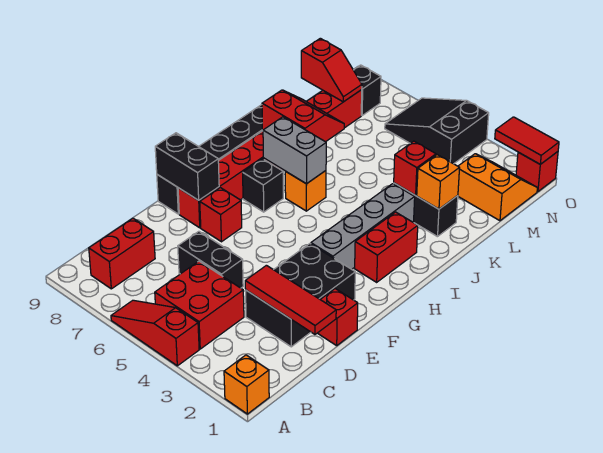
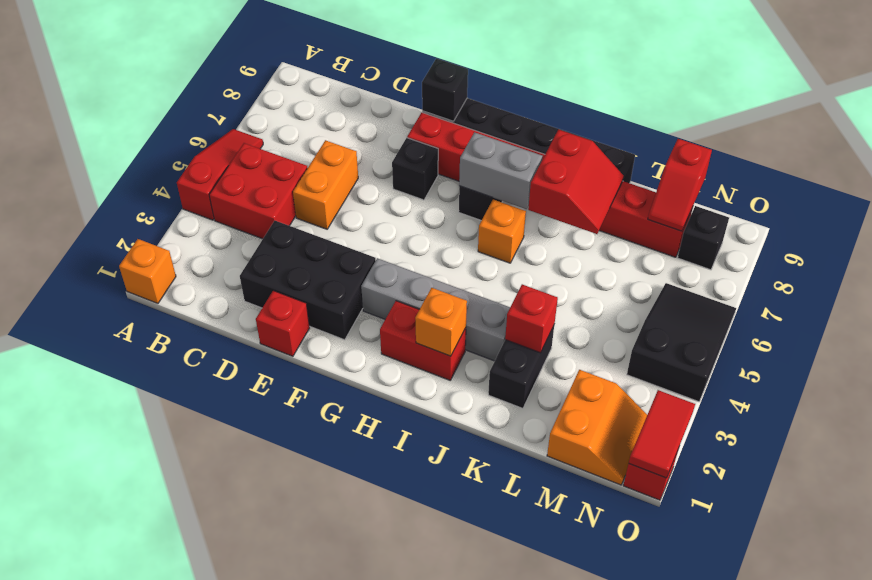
red 1x2 brick [89,218,155,289] -> none
red 1x3 tile [245,265,336,334] -> none
black 1x2 brick [178,231,243,288] -> orange 1x2 brick [293,140,358,229]
red 1x1 brick [200,188,242,242] -> black 1x1 brick [392,138,438,200]
black 1x2 brick [155,133,219,200] -> black 1x1 brick [422,58,468,121]
grey 1x2 brick [263,117,326,184] -> grey 1x2 brick turned to [459,132,543,209]
orange 1x1 brick [417,155,460,209] -> orange 1x1 brick moved to [415,288,467,356]

